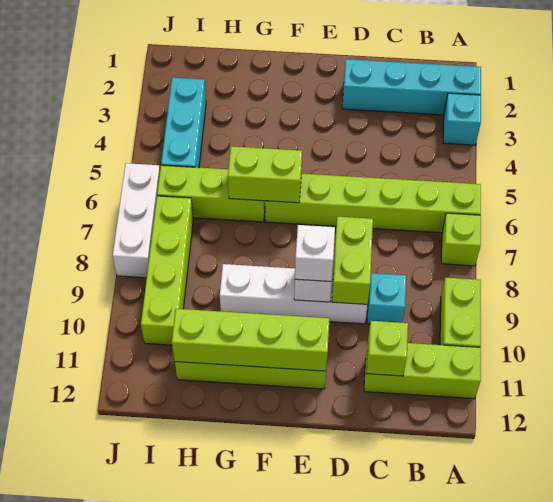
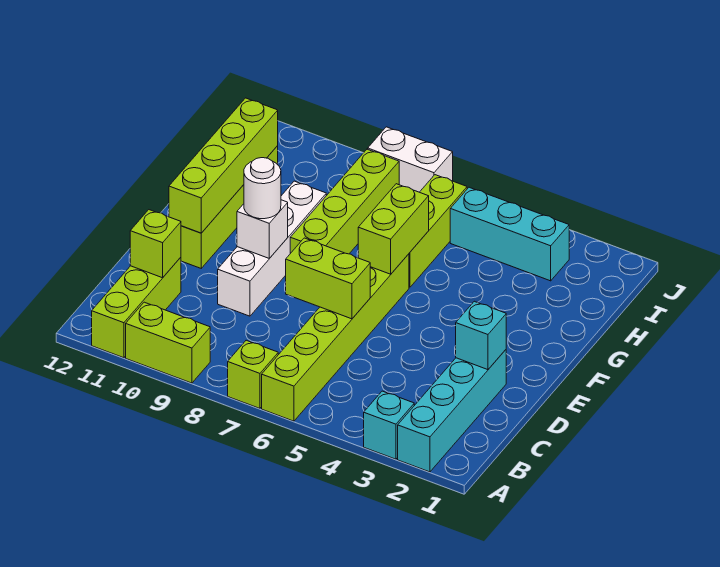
cyan 1x1 brick [367,273,406,324] -> cyan 1x1 brick moved to [456,301,506,370]
lime 1x2 brick [332,217,373,304] -> lime 1x2 brick moved to [286,238,370,319]
white 1x1 brick [295,225,335,282] -> white 1x1 round brick [244,158,281,219]
lime 1x4 brick [141,196,193,345] -> lime 1x4 brick turned to [290,149,399,254]
white 1x3 brick [113,163,160,278] -> white 1x2 brick [368,127,453,192]

